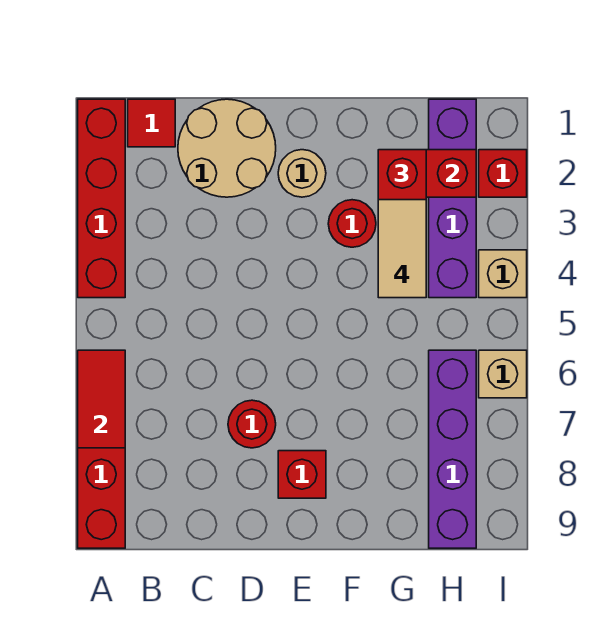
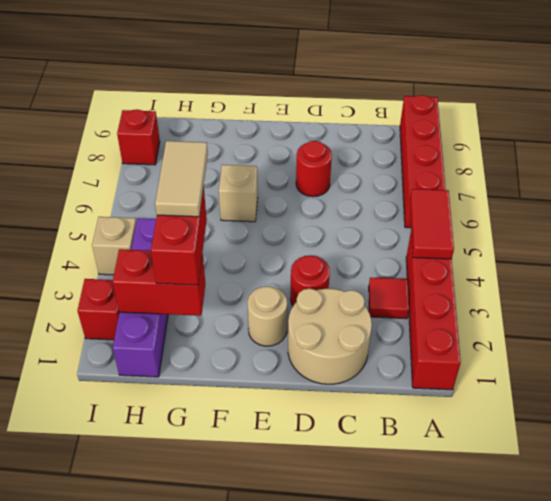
red 1x2 tile [78,350,125,448] -> red 1x2 tile moved to [410,189,454,259]
red 1x1 tile [128,99,175,147] -> red 1x1 tile moved to [369,277,409,319]
red 1x1 brick [278,451,326,498] -> red 1x1 brick moved to [117,109,160,165]
red 1x1 round brick [328,200,376,247] -> red 1x1 round brick moved to [290,256,330,306]
purple 1x4 brick [429,350,476,548] -> none
tan 1x1 brick [479,350,527,398] -> tan 1x1 brick moved to [219,165,258,222]

